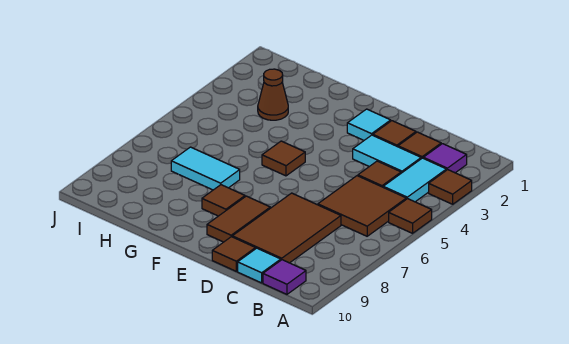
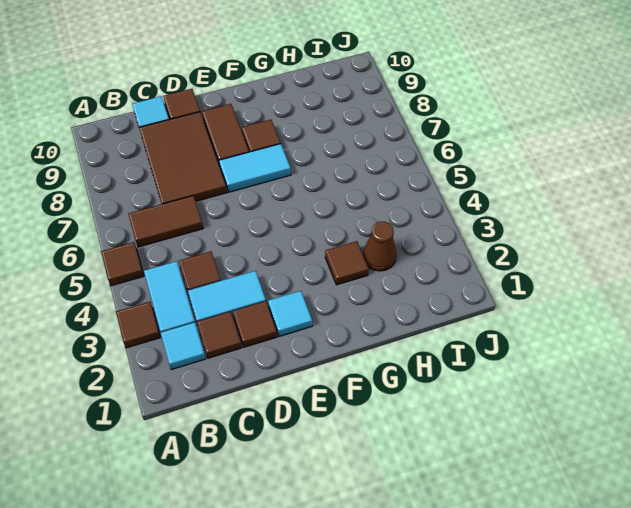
purple 1x1 tile [423,144,467,173] -> cyan 1x1 tile [161,322,206,370]
brown 2x2 tile [318,176,406,236] -> brown 1x2 tile [128,196,203,247]
purple 1x1 tile [263,260,306,294] -> none
brown 1x1 tile [262,141,305,176] -> brown 1x1 tile moved to [325,241,369,285]
cyan 1x2 tile [171,147,240,190] -> cyan 1x2 tile moved to [219,144,291,192]

